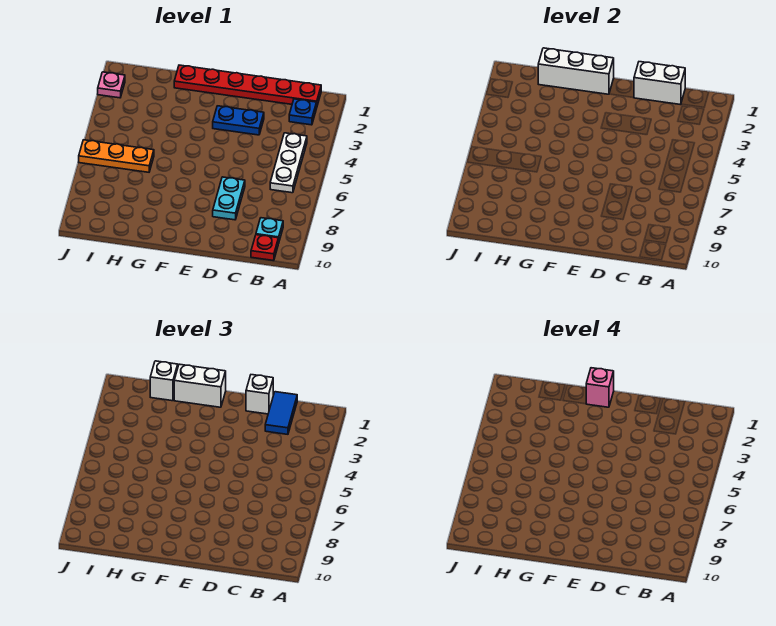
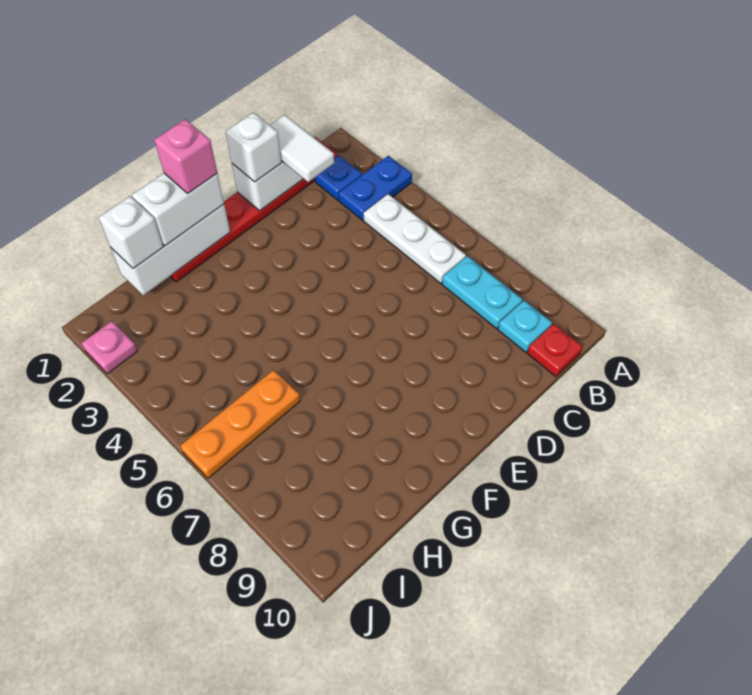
blue 1x2 tile [265,392,297,434] -> white 1x2 tile [270,115,334,182]
blue 1x2 plate [213,106,264,135] -> blue 1x2 plate moved to [339,156,412,220]
cyan 1x2 plate [213,177,245,220] -> cyan 1x2 plate moved to [442,256,523,329]

